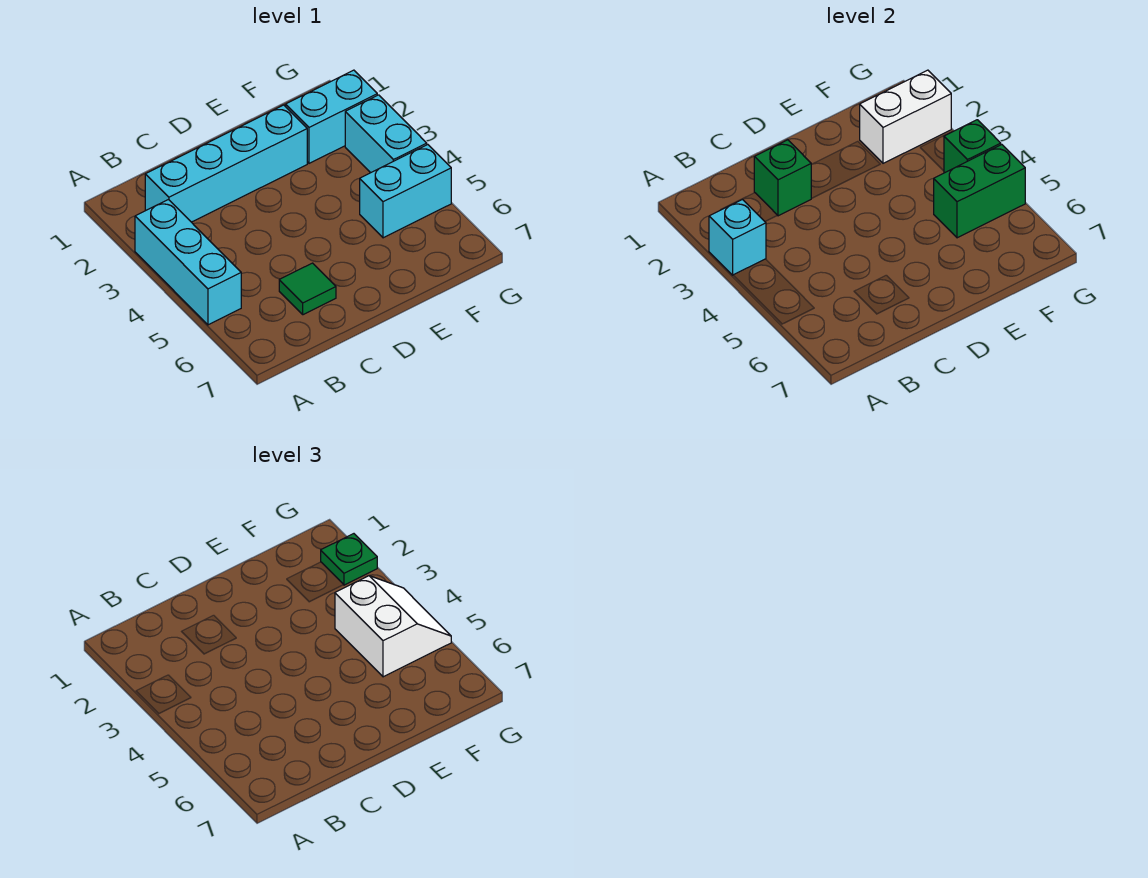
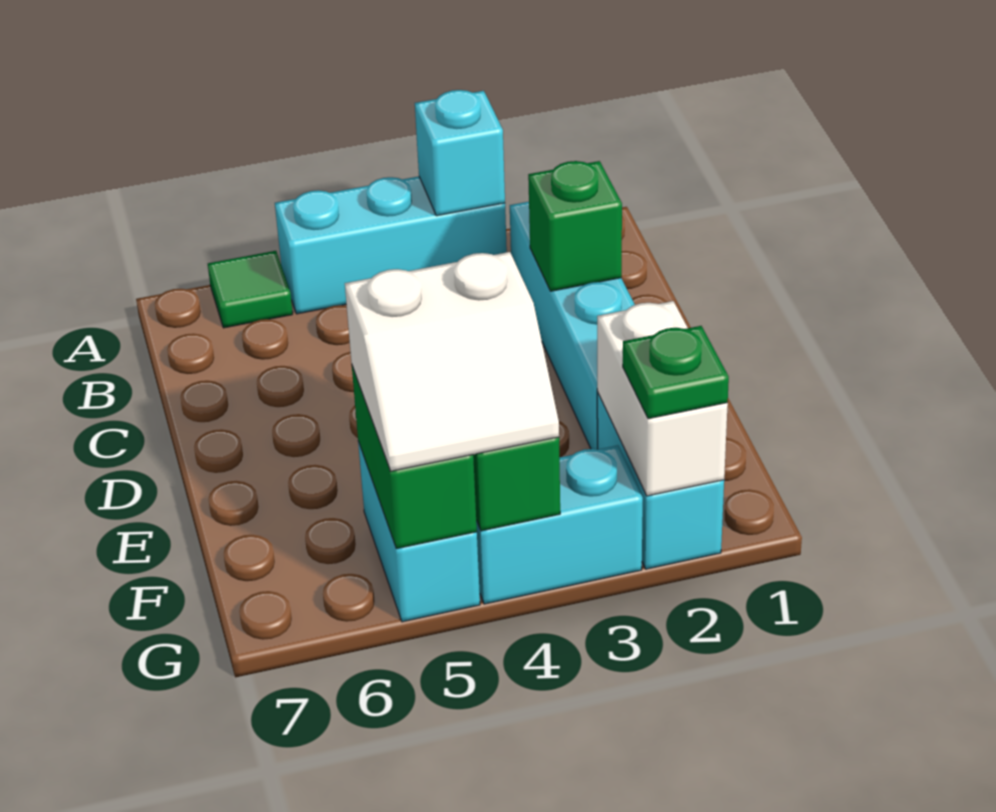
green 1x1 tile [279,263,336,315] -> green 1x1 tile moved to [208,251,293,328]

